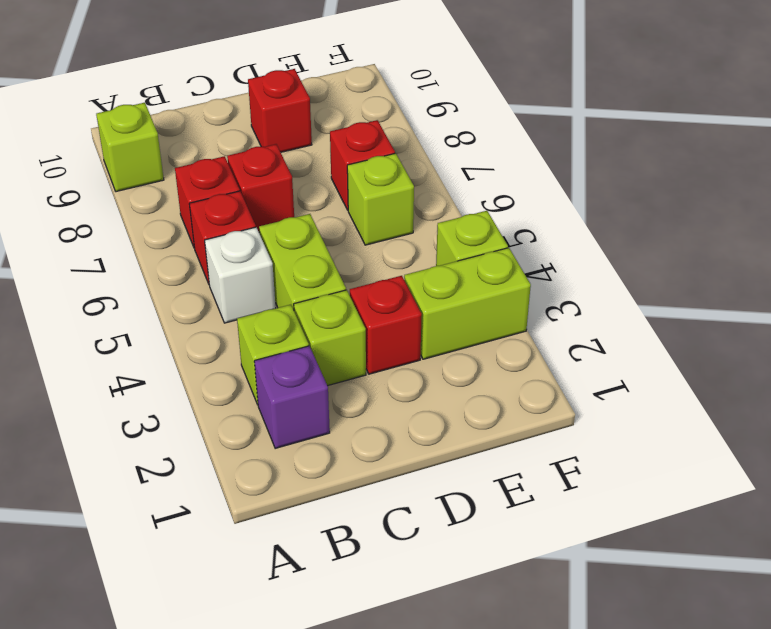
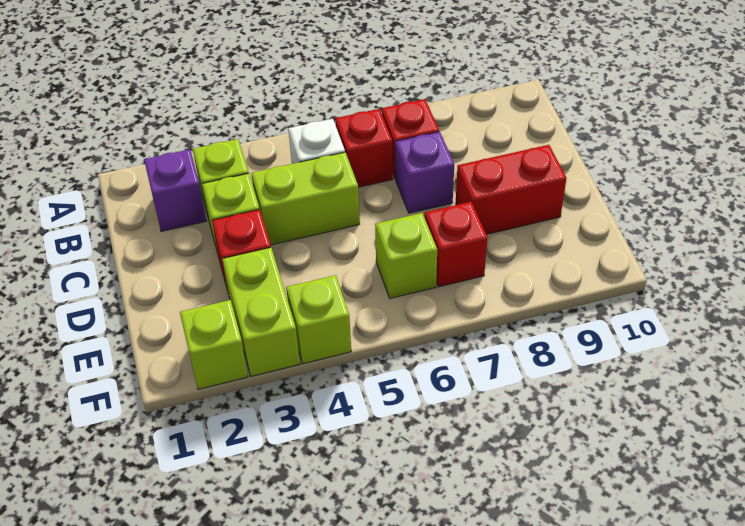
lime 1x1 brick [96,103,164,192] -> lime 1x1 brick moved to [180,300,248,389]
red 1x1 brick [227,144,294,232] -> purple 1x1 brick [395,132,454,213]
red 1x1 brick [248,69,312,152] -> red 1x2 brick [456,145,566,234]

